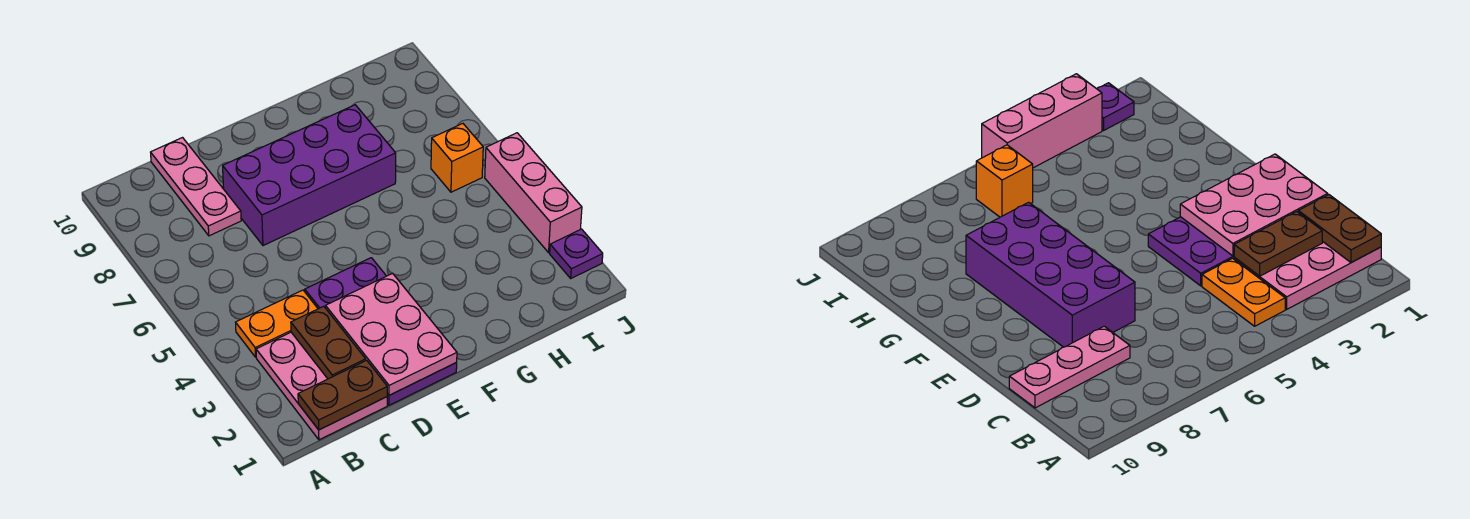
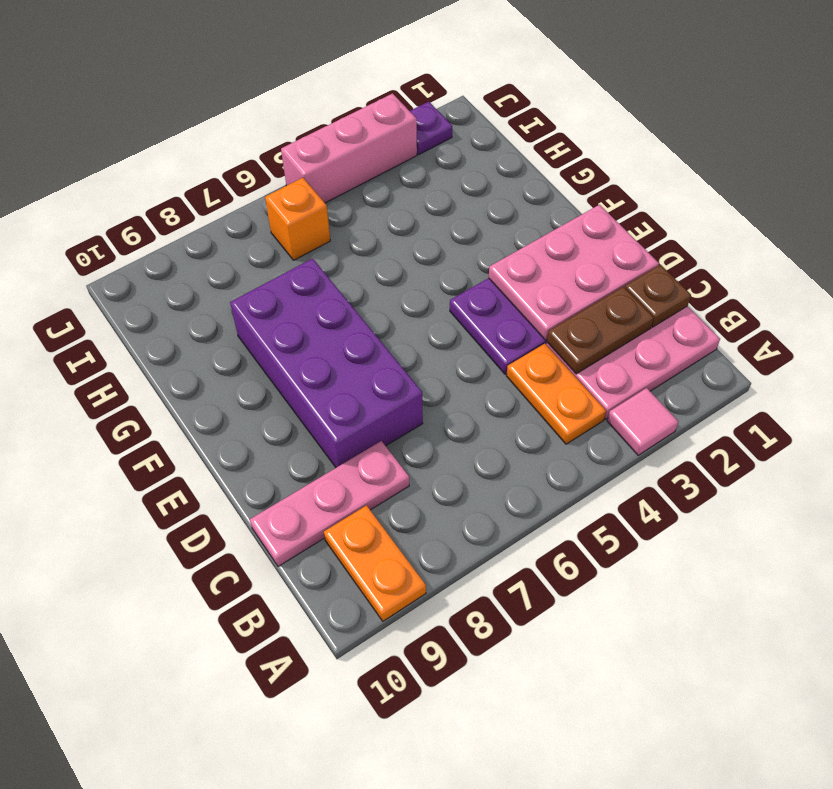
none -> pink 1x1 tile [607,388,679,455]
none -> orange 1x2 plate [324,506,426,621]
brown 1x2 plate [298,360,387,430] -> brown 1x1 plate [625,265,691,327]

